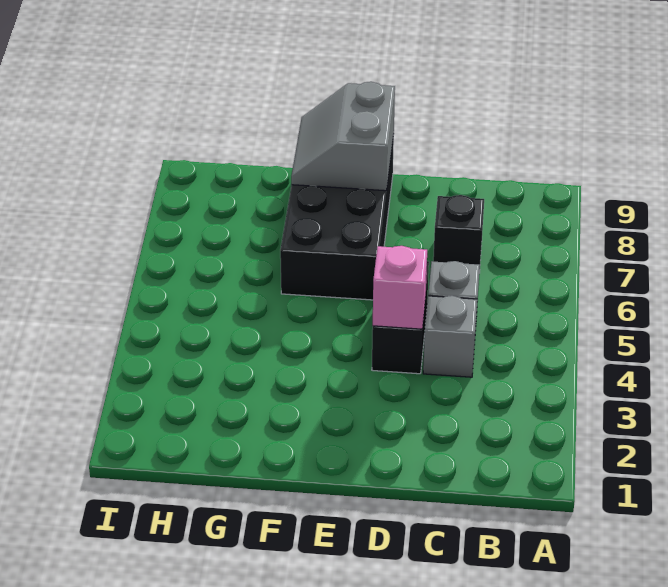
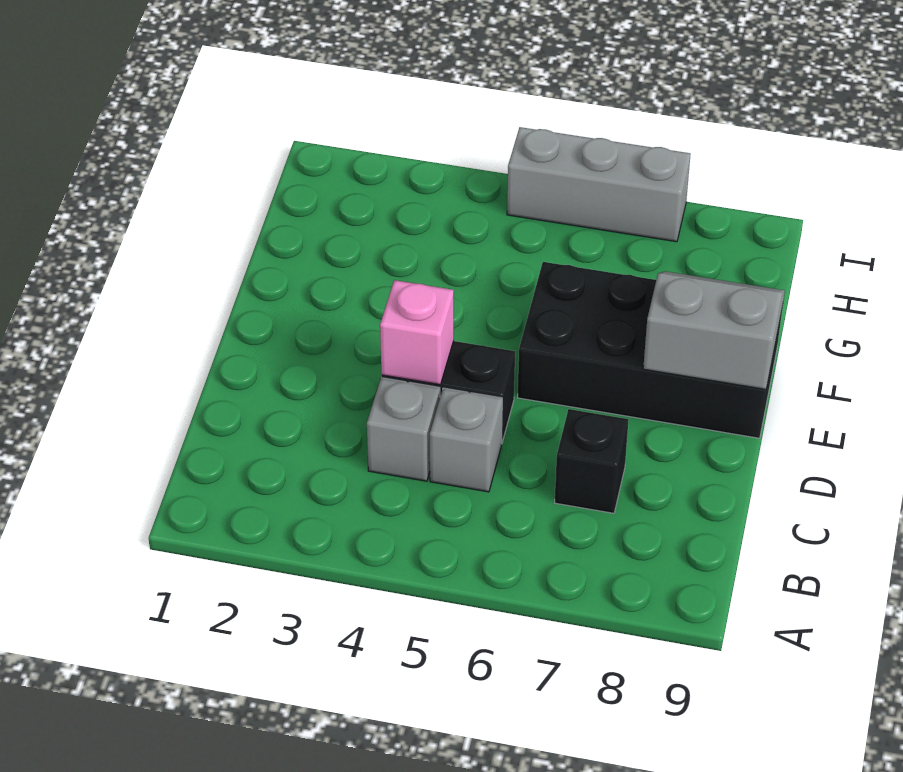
none -> grey 1x3 brick [507,127,691,242]

